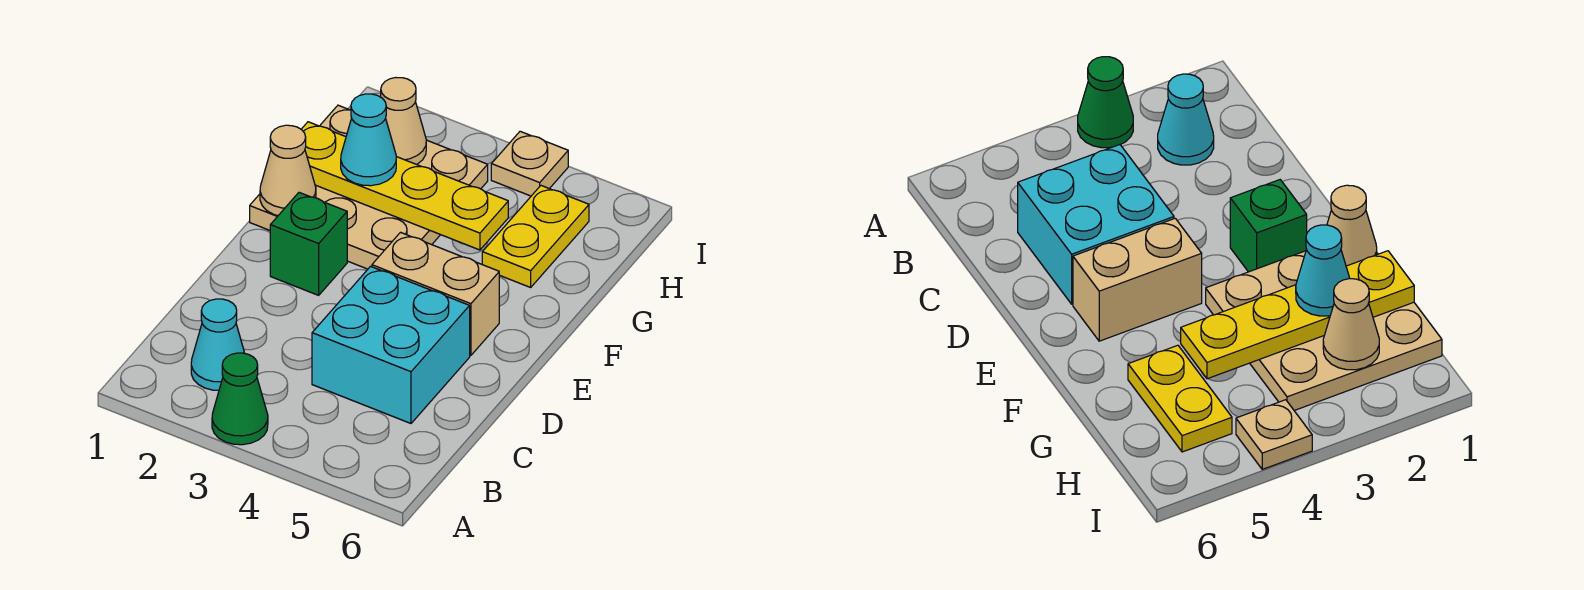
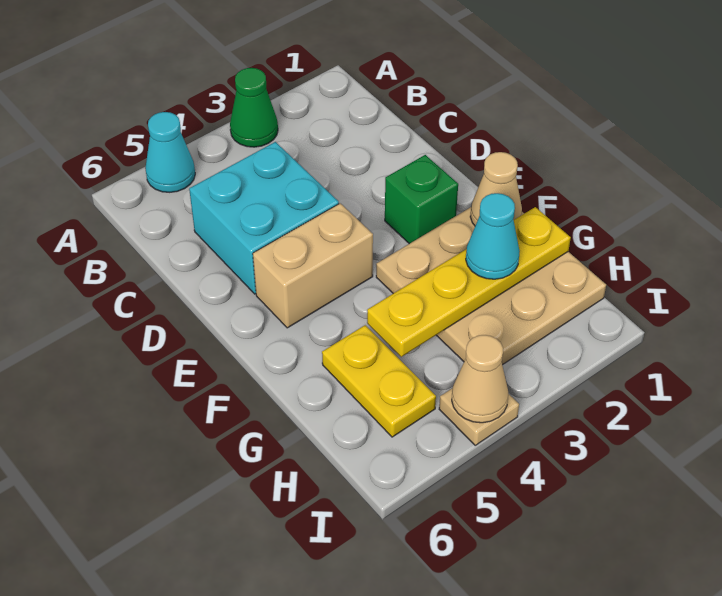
cyan 1x1 cone [191,299,244,390] -> cyan 1x1 cone moved to [145,112,195,192]
tan 1x1 cone [381,78,426,165] -> tan 1x1 cone moved to [452,335,508,423]

